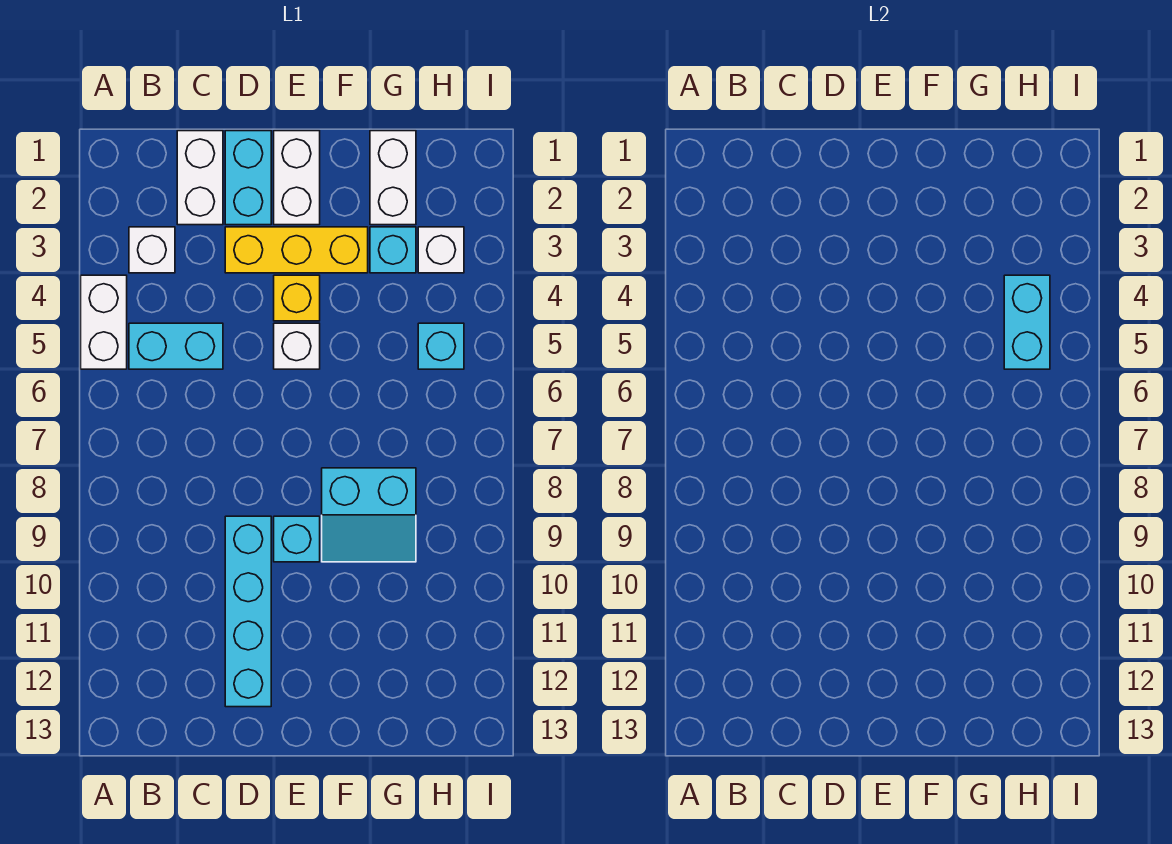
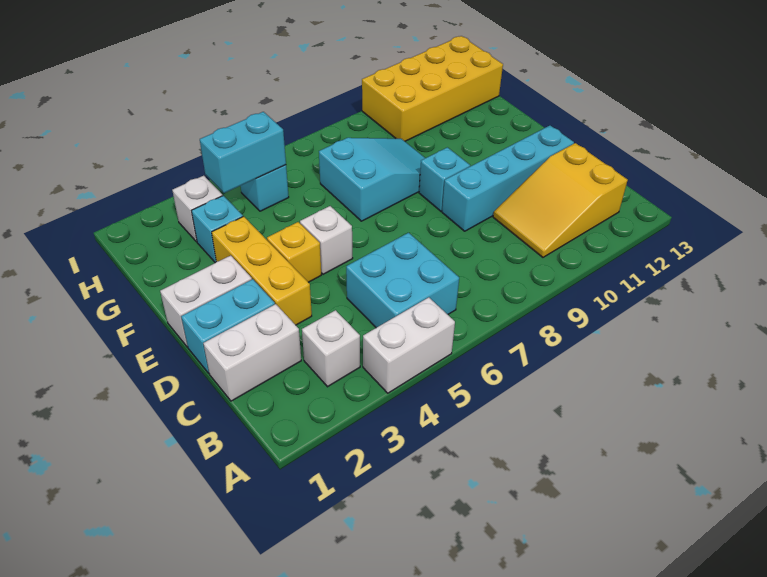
cyan 1x2 brick [129,323,223,369] -> cyan 2x2 brick [346,233,459,328]
none -> yellow 2x3 slope [493,143,628,257]
cyan 2x2 slope [322,468,416,562] -> cyan 2x3 slope [319,138,425,221]
white 1x2 brick [370,131,416,225] -> none
none -> yellow 2x4 brick [362,36,503,141]

